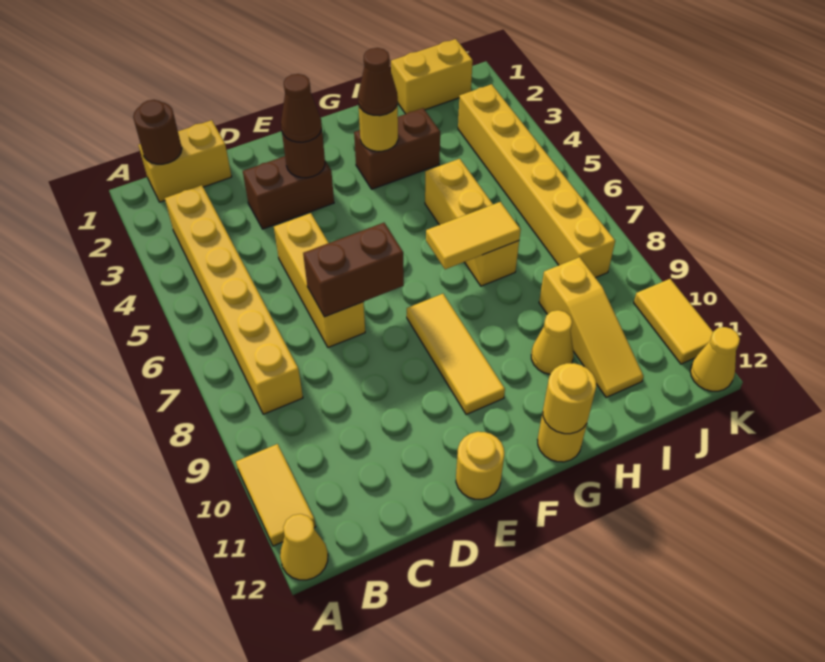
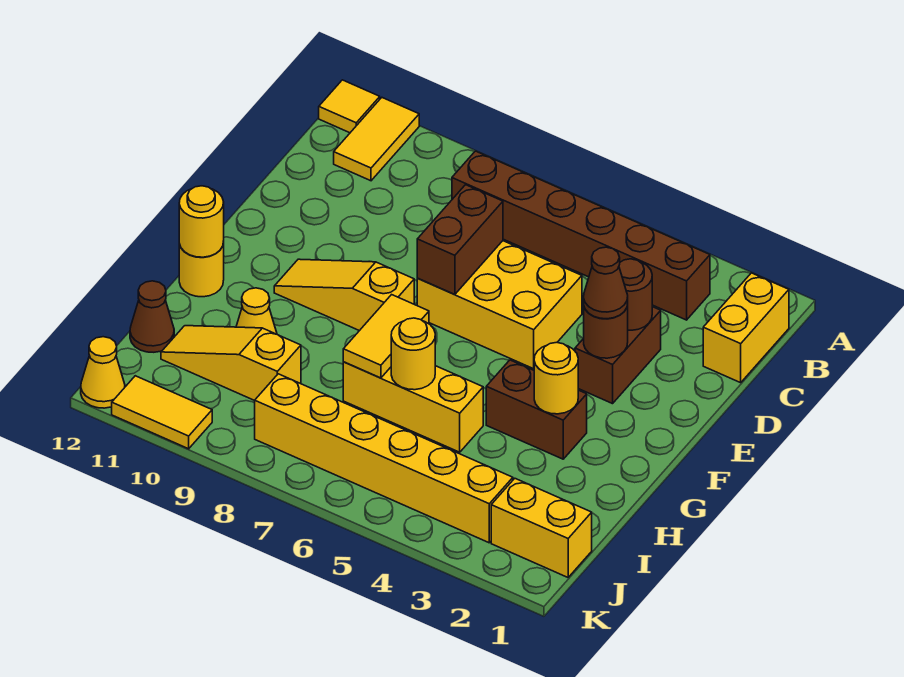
yellow 1x2 tile [236,444,316,546] -> yellow 1x2 tile turned to [334,98,419,181]
yellow 1x1 cone [280,514,328,580] -> yellow 1x1 tile [319,80,380,133]
brown 1x1 round brick [133,100,182,164] -> brown 1x1 round brick moved to [619,259,652,330]
yellow 1x6 brick [165,185,303,414] -> brown 1x6 brick [452,151,710,320]
yellow 1x3 brick [274,213,365,347] -> yellow 2x3 brick [417,241,582,369]
yellow 1x1 round brick [456,432,504,499] -> yellow 1x1 round brick moved to [391,318,435,390]
yellow 1x3 tile [407,294,505,415] -> yellow 1x3 slope [274,259,414,331]
brown 1x2 brick [354,108,440,189] -> brown 1x2 brick turned to [486,360,587,459]
brown 1x1 cone [358,48,398,116] -> brown 1x1 cone moved to [130,281,174,352]
yellow 1x2 brick [391,39,473,114] -> yellow 1x2 brick turned to [491,478,592,577]

